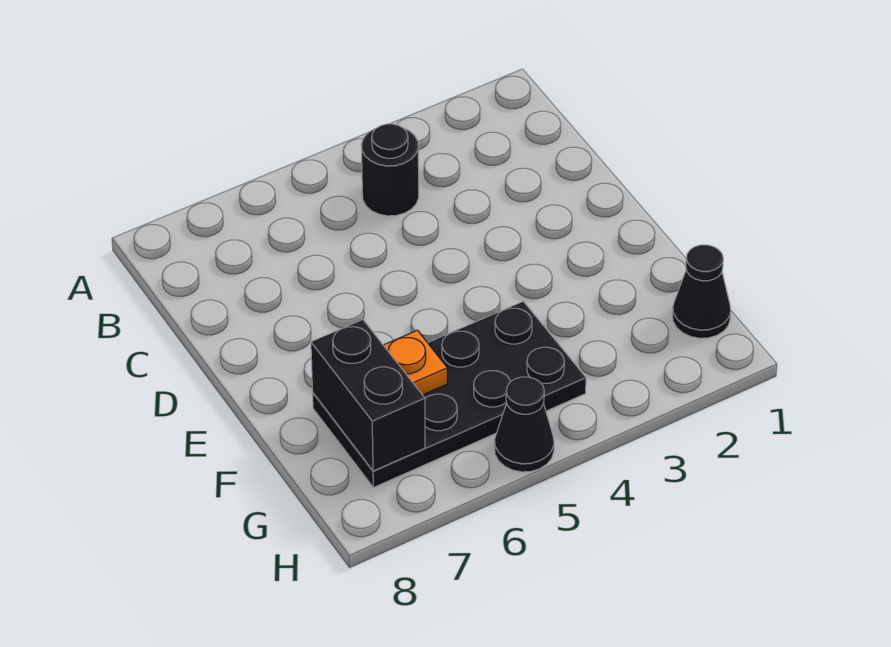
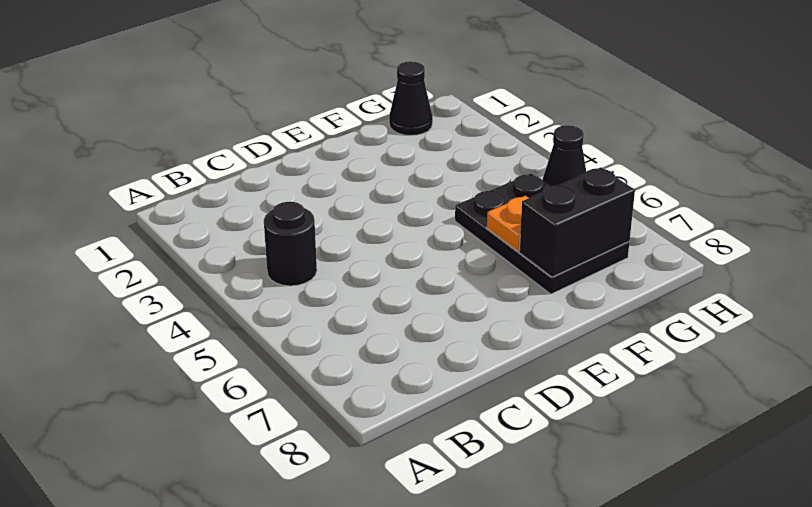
black 2x4 plate [313,301,586,487] -> black 2x3 plate [455,174,629,294]

